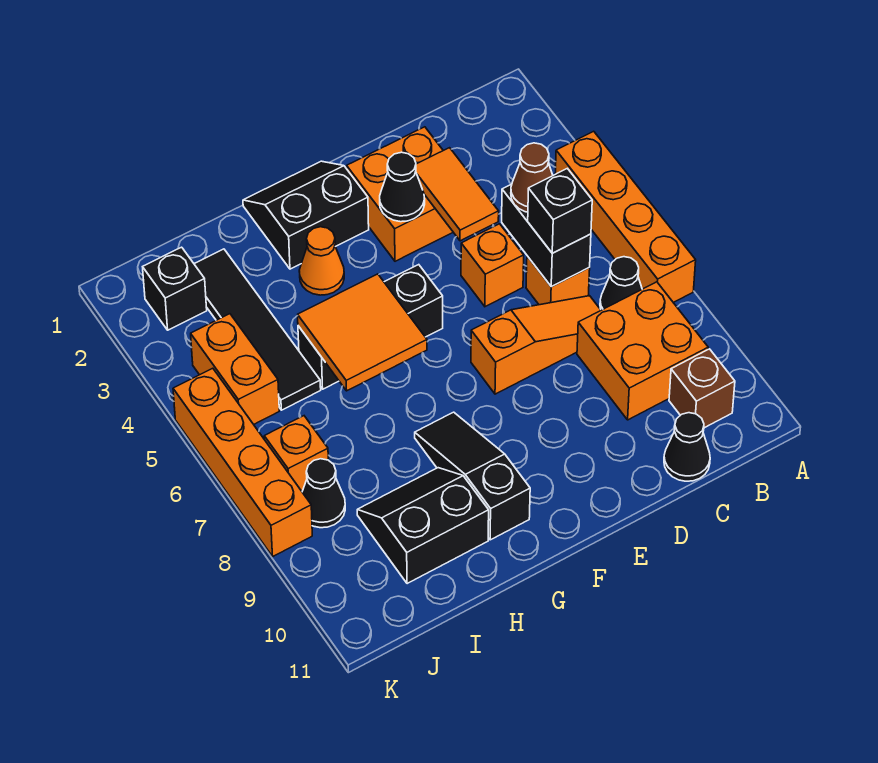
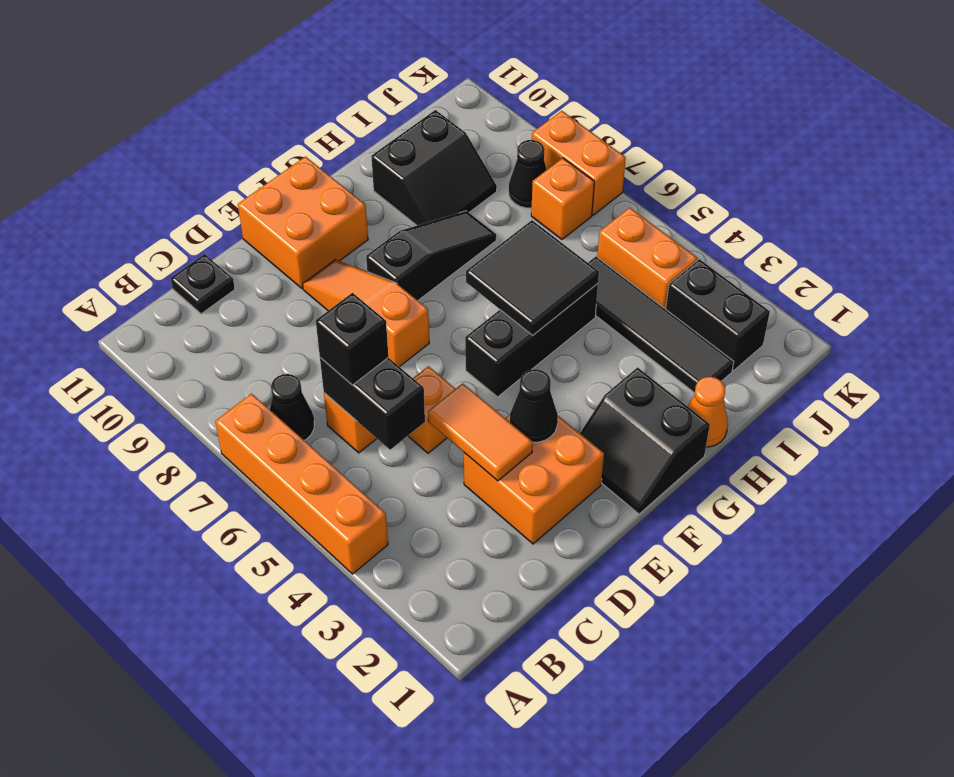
orange 2x2 brick [577,282,708,420] -> orange 2x2 brick moved to [238,157,368,288]
brown 1x1 brick [669,349,735,428] -> none
brown 1x1 cone [511,143,553,212] -> none
orange 1x3 slope [471,296,601,394] -> orange 1x3 slope turned to [303,260,429,367]
black 1x1 cone [664,413,710,481] -> black 1x1 plate [171,254,235,314]
black 2x2 slope [243,161,369,269] -> black 2x2 slope turned to [580,367,710,514]
orange 1x1 cone [299,227,344,295] -> orange 1x1 cone moved to [688,377,728,447]
orange 2x2 tile [298,274,427,391] -> black 2x2 tile [466,220,599,335]
black 1x3 slope [415,412,530,540] -> black 1x3 slope turned to [366,211,496,300]
black 1x1 brick [143,247,207,330] -> black 1x2 brick [666,259,770,371]
orange 1x4 brick [173,368,312,556] -> orange 1x2 brick [532,111,626,215]

